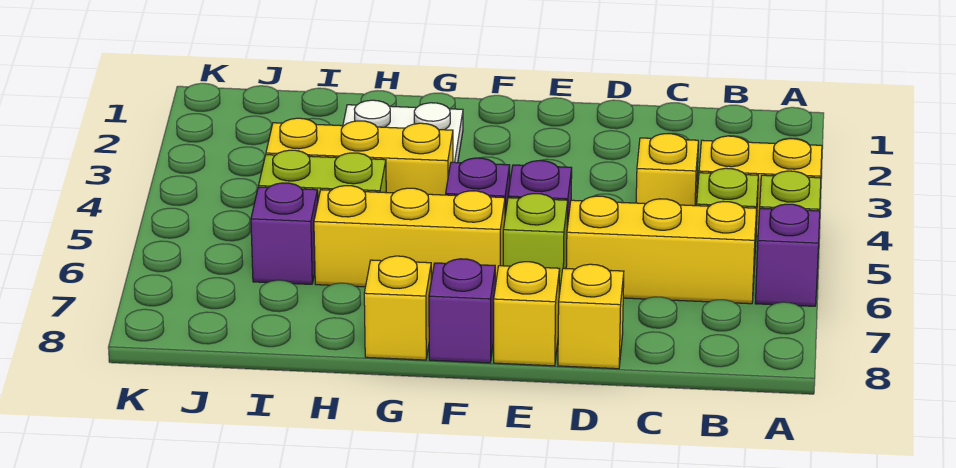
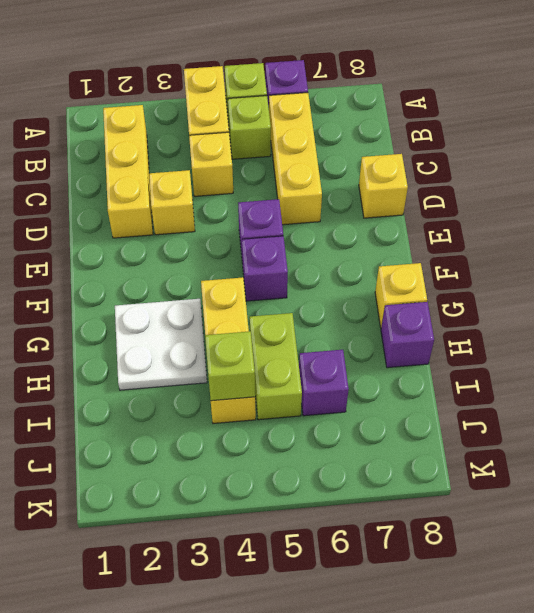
lime 1x1 brick [503,194,568,294] -> lime 1x1 brick moved to [205,331,255,401]
yellow 1x1 brick [494,262,560,366] -> yellow 1x1 brick moved to [149,170,195,235]
yellow 1x3 brick [314,186,505,287] -> yellow 1x3 brick moved to [103,105,153,238]
purple 1x1 brick [429,259,495,363] -> purple 1x1 brick moved to [381,302,434,368]

